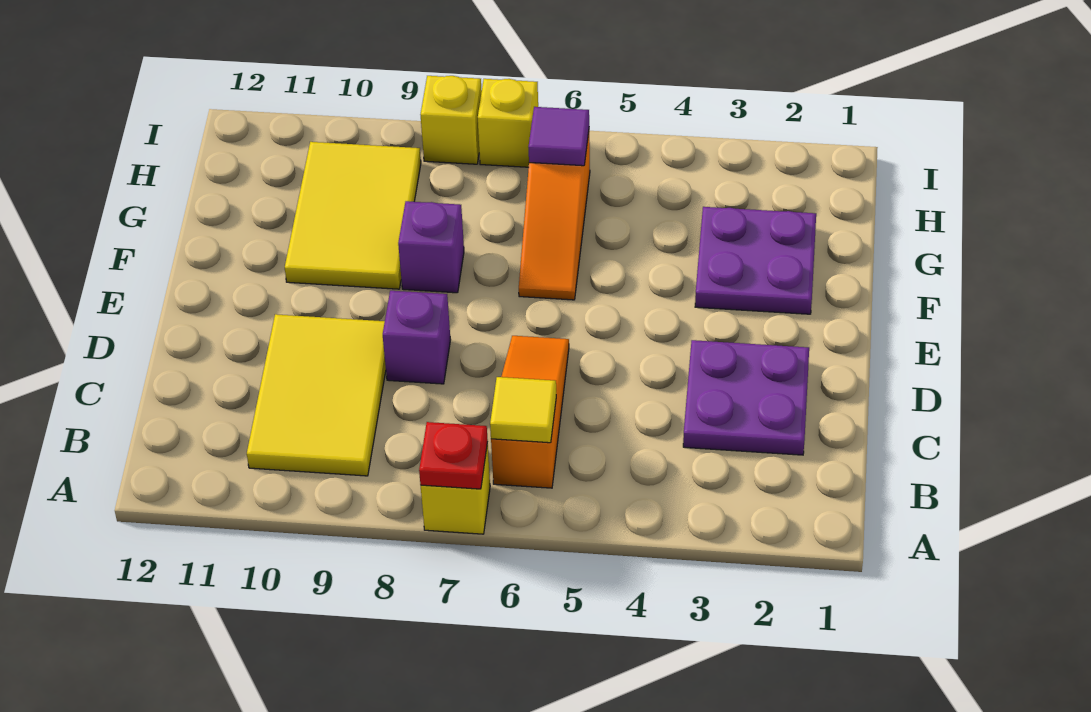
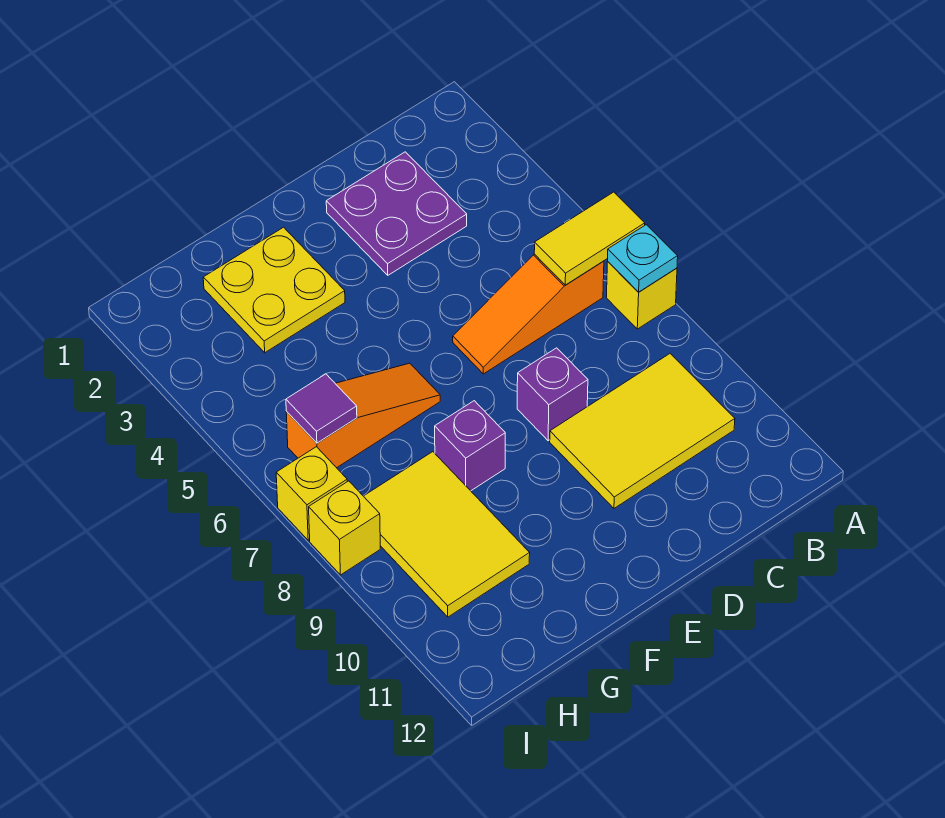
red 1x1 plate [419,422,488,489] -> cyan 1x1 plate [608,225,678,292]
yellow 1x1 tile [490,377,556,443] -> yellow 1x2 tile [534,192,645,285]
purple 2x2 plate [695,207,816,314] -> yellow 2x2 plate [203,227,345,353]
yellow 2x3 tile [285,142,421,289] -> yellow 2x3 tile turned to [364,452,530,617]

